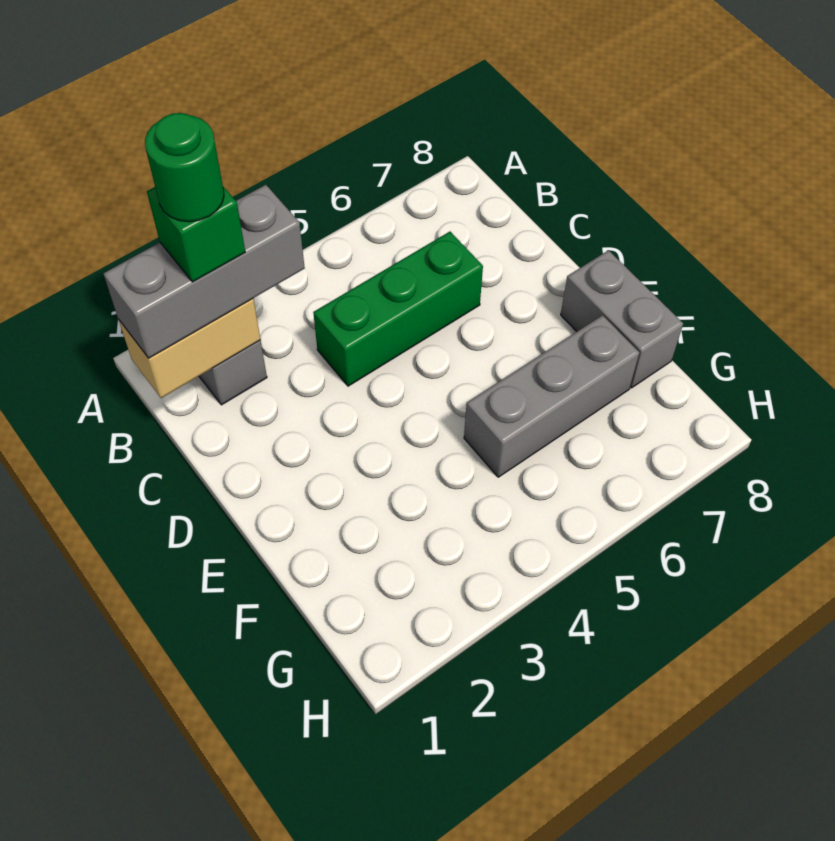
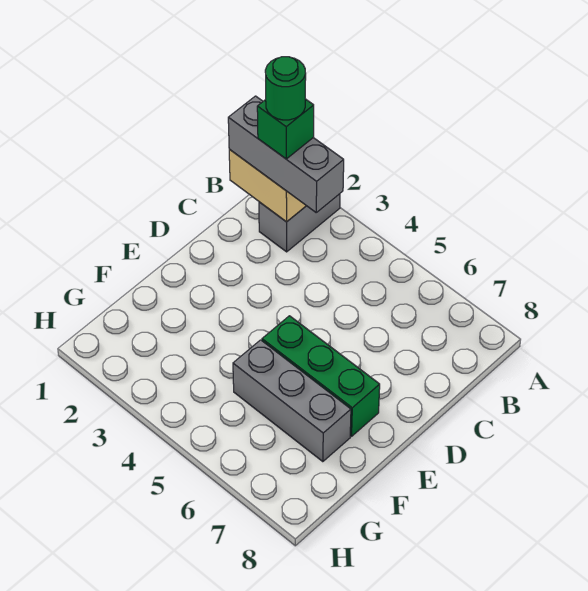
green 1x3 brick [313,232,483,386] -> green 1x3 brick moved to [262,316,380,436]
grey 1x2 brick [561,250,683,388] -> none

